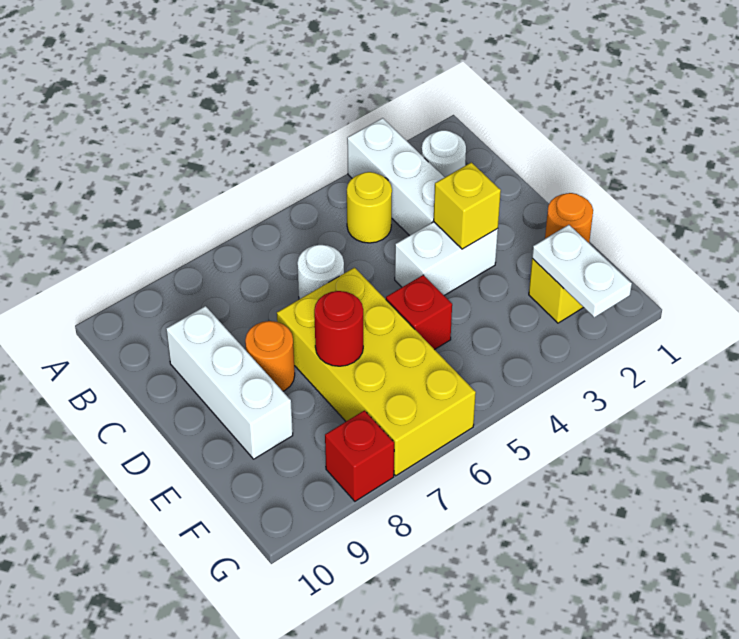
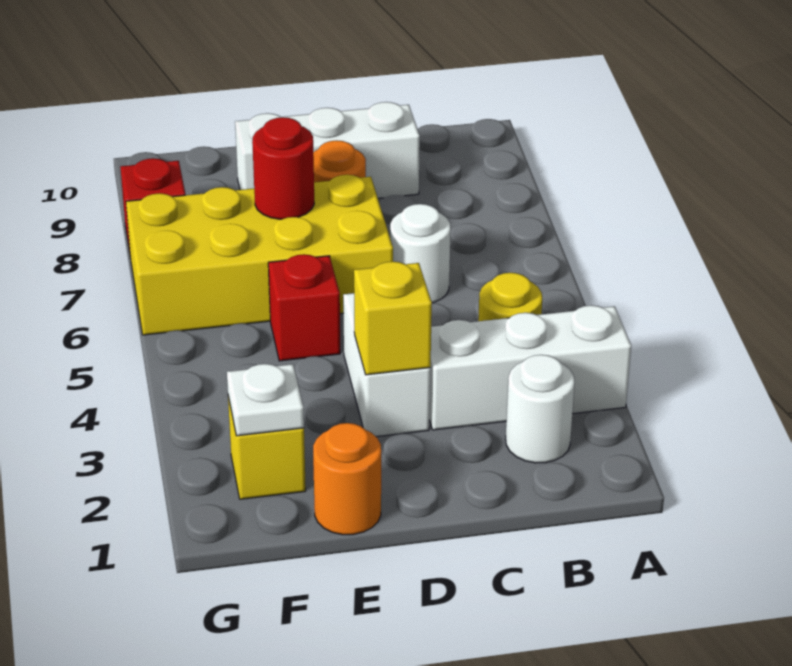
white 1x2 plate [532,225,632,317] -> white 1x1 plate [227,364,304,436]

